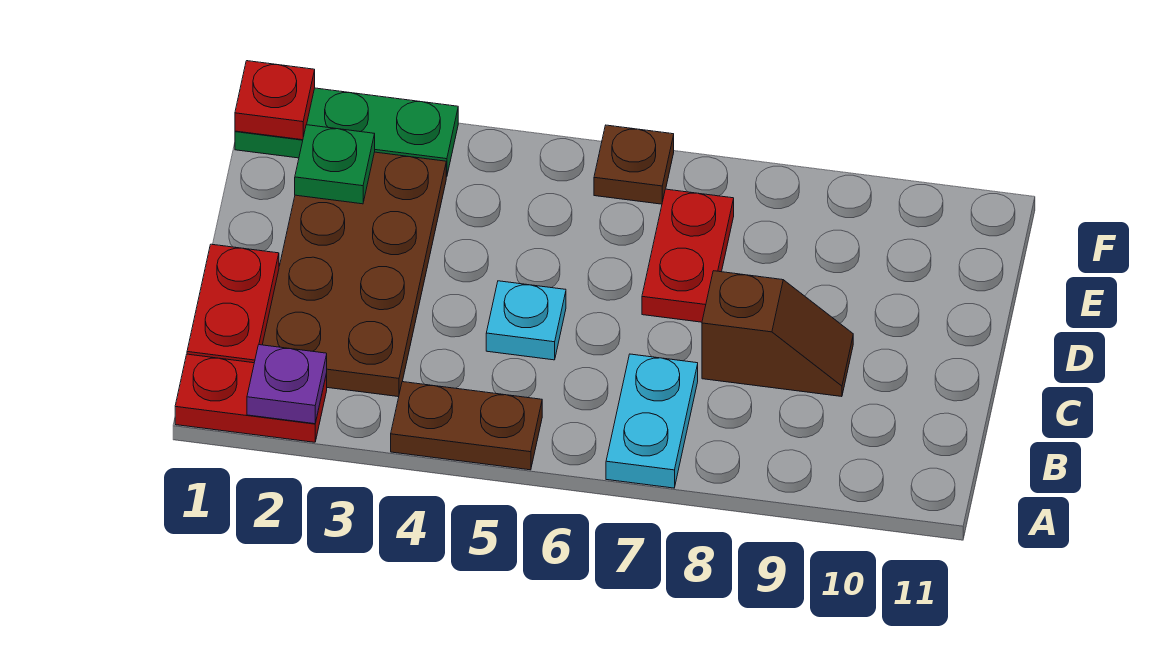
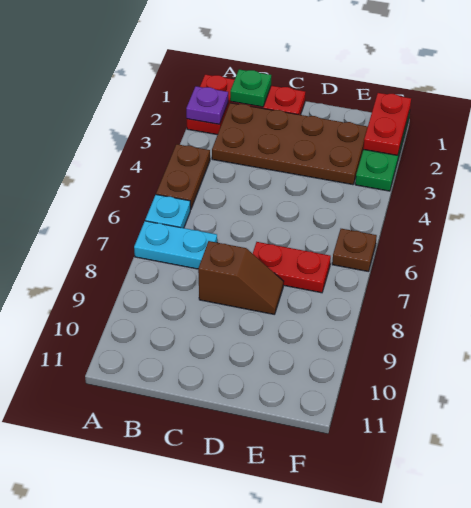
cyan 1x1 plate [486,281,566,360] -> cyan 1x1 plate moved to [145,195,190,228]
brown 1x2 slope [702,271,853,397] -> brown 1x2 slope turned to [198,241,284,314]
green 1x1 plate [295,125,375,204] -> green 1x1 plate moved to [230,69,271,107]
red 1x1 plate [235,61,315,140] -> red 1x2 plate [363,93,411,155]

